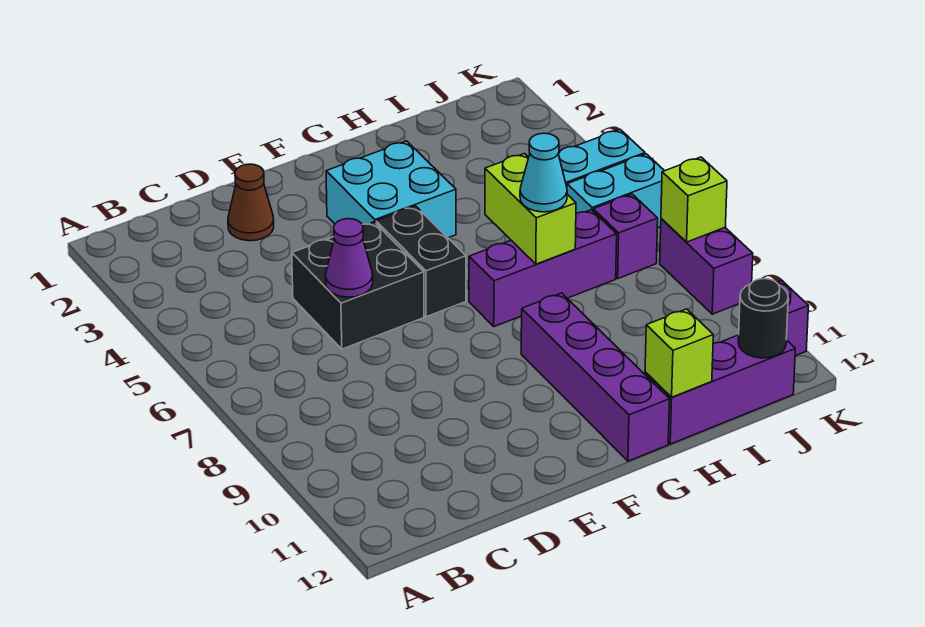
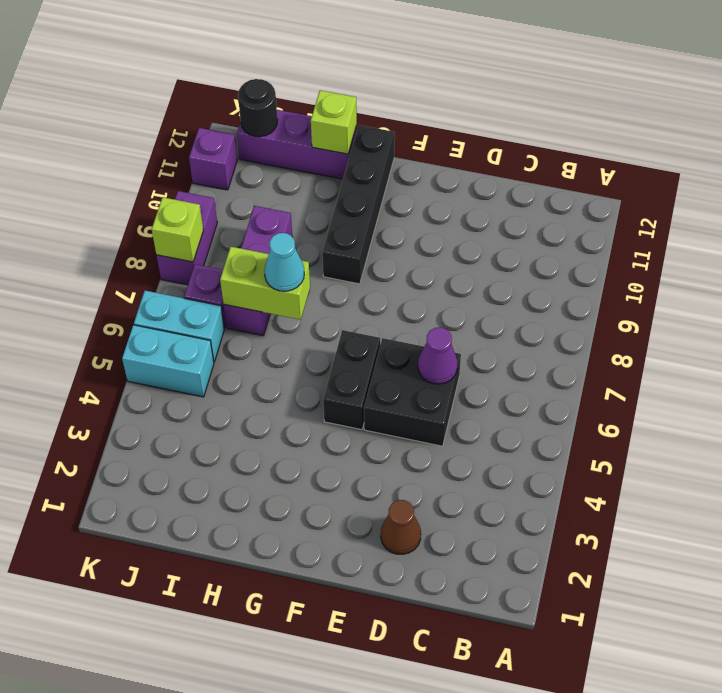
cyan 2x2 brick [326,141,456,238] -> none
purple 1x3 brick [469,210,617,327] -> purple 1x3 brick turned to [224,206,292,336]
purple 1x4 brick [521,293,670,461] -> black 1x4 brick [322,125,395,284]
lime 1x2 brick [485,154,576,264] -> lime 1x2 brick turned to [220,247,310,320]

